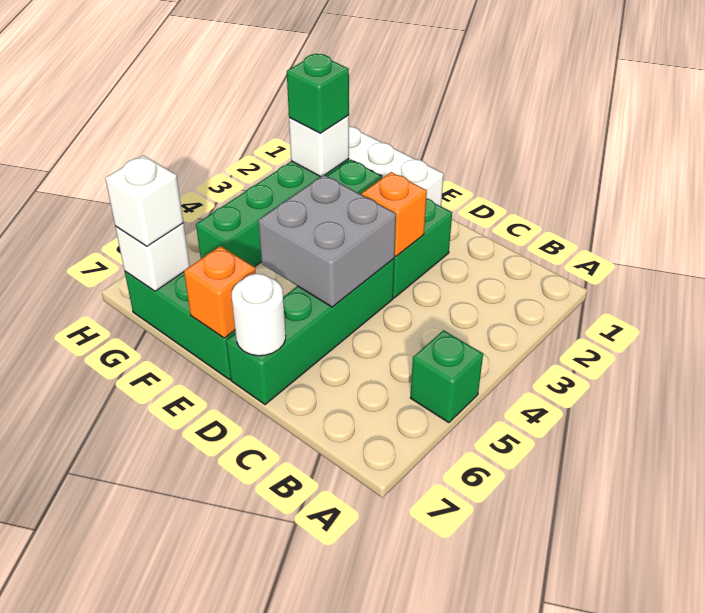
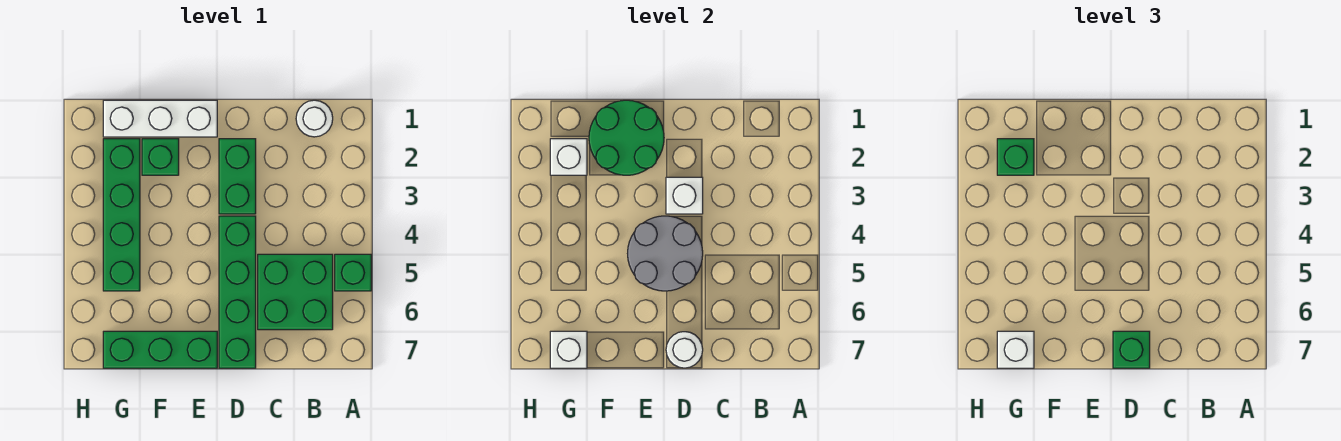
none -> white 1x1 round brick [296,100,333,137]
none -> green 2x2 brick [258,254,333,330]
orange 1x1 brick [362,172,427,256] -> white 1x1 brick [666,177,703,214]
grey 2x2 brick [258,175,396,307] -> grey 2x2 round brick [628,216,703,291]
none -> green 1x1 brick [1113,331,1150,368]
none -> green 2x2 round brick [589,100,664,175]
orange 1x1 brick [184,246,256,338] -> none

